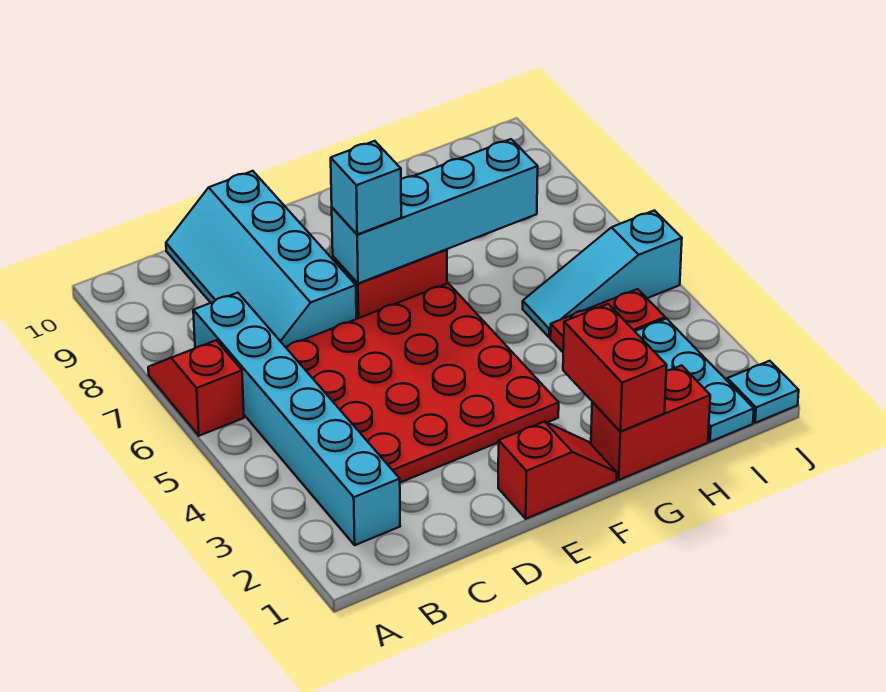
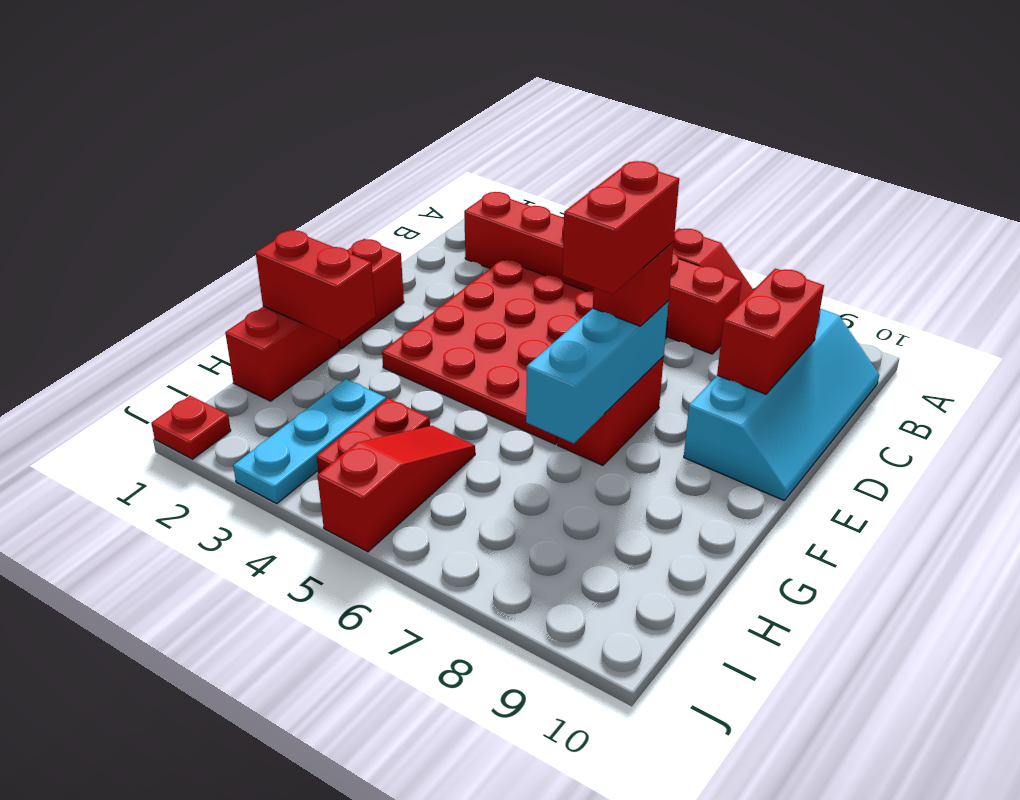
cyan 1x6 brick [193,293,400,545] -> red 1x6 brick [464,192,741,354]
cyan 2x4 slope [166,171,356,347] -> cyan 2x4 slope turned to [684,309,879,500]
none -> red 1x2 brick [717,268,824,394]
cyan 1x4 brick [332,139,538,284] -> cyan 1x3 brick [526,301,669,443]
cyan 1x1 brick [331,141,401,234] -> red 1x1 brick [593,242,674,326]
none -> red 1x2 brick [562,161,679,294]
cyan 1x3 slope [523,210,682,337] -> red 1x3 slope [317,426,475,552]
cyan 1x3 plate [635,319,754,442] -> cyan 1x3 plate turned to [233,379,386,504]
cyan 1x1 plate [727,361,799,423] -> red 1x1 plate [151,396,231,459]

